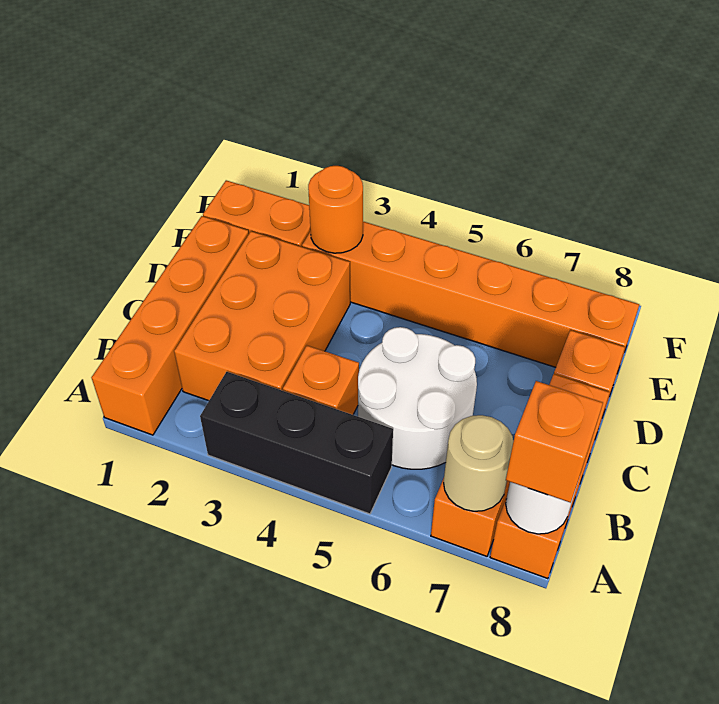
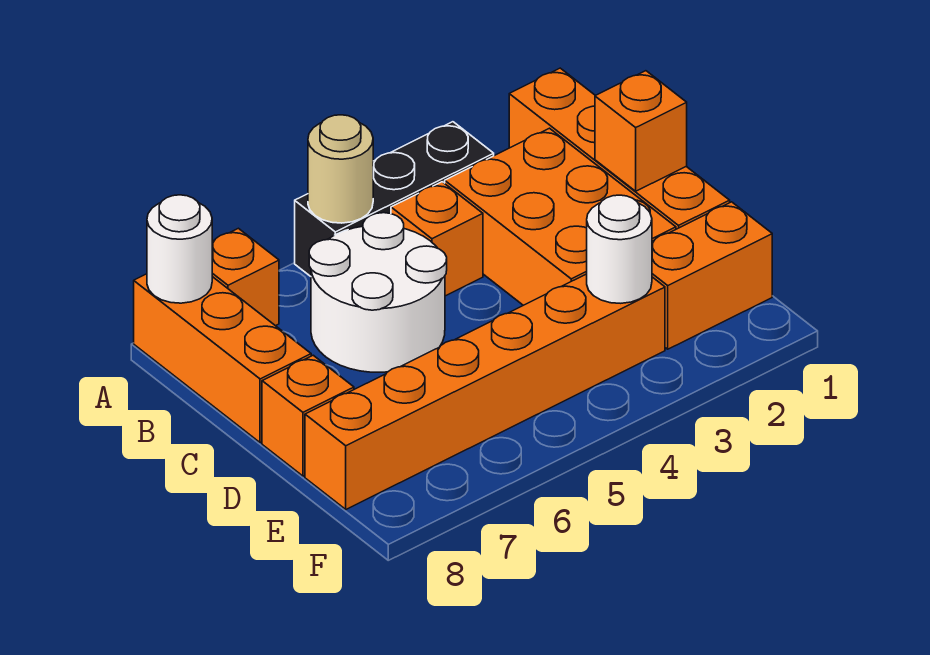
tan 1x1 round brick [444,415,514,511] -> tan 1x1 round brick moved to [308,115,373,223]
orange 1x1 brick [506,381,603,503] -> orange 1x1 brick moved to [595,71,687,191]
orange 1x1 round brick [308,166,363,253] -> white 1x1 round brick [587,195,652,303]

